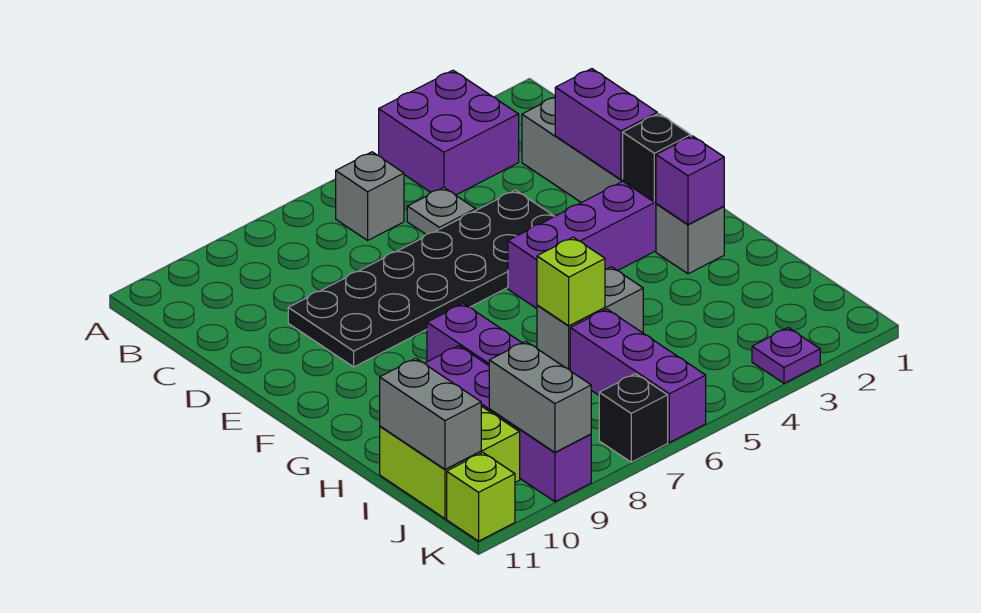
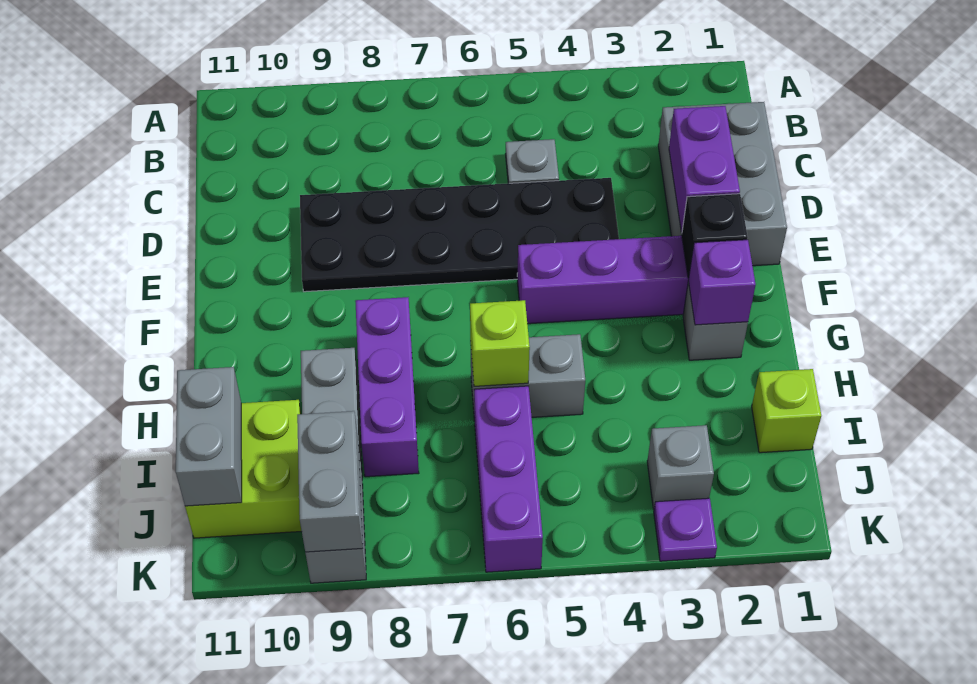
purple 2x2 brick [379,70,519,195] -> none
grey 1x1 brick [336,152,404,240] -> grey 1x1 brick moved to [647,425,714,509]
purple 1x4 brick [425,346,591,502] -> grey 1x4 brick [301,348,366,583]
black 1x1 brick [599,374,668,462] -> none
lime 1x1 brick [447,453,515,541] -> lime 1x1 brick moved to [752,369,821,453]

